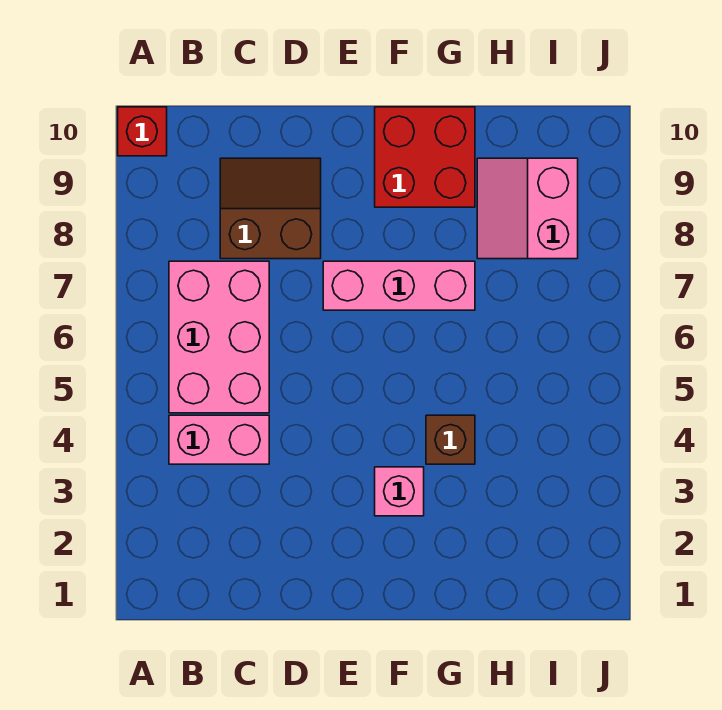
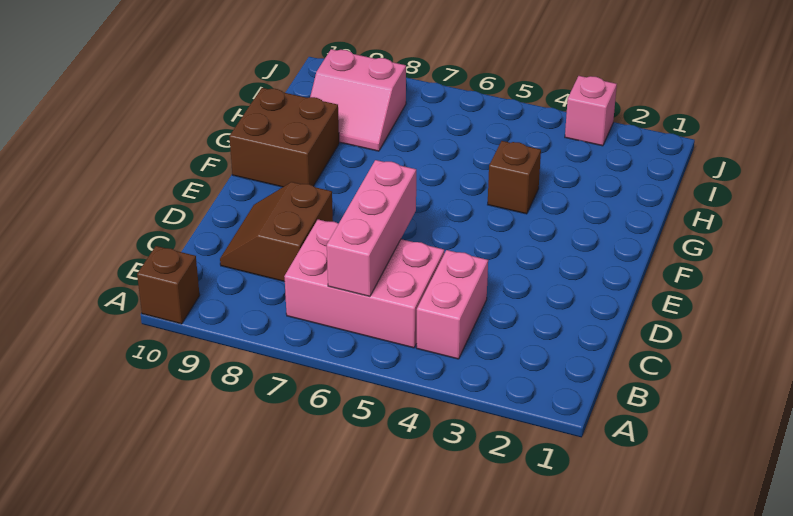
red 1x1 brick [118,107,167,156] -> brown 1x1 brick [137,246,200,324]
pink 1x3 brick [323,261,475,310] -> pink 1x3 brick moved to [327,160,416,296]
pink 1x1 brick [375,467,424,516] -> pink 1x1 brick moved to [565,76,617,146]
red 2x2 brick [375,107,475,207] -> brown 2x2 brick [229,88,339,187]

